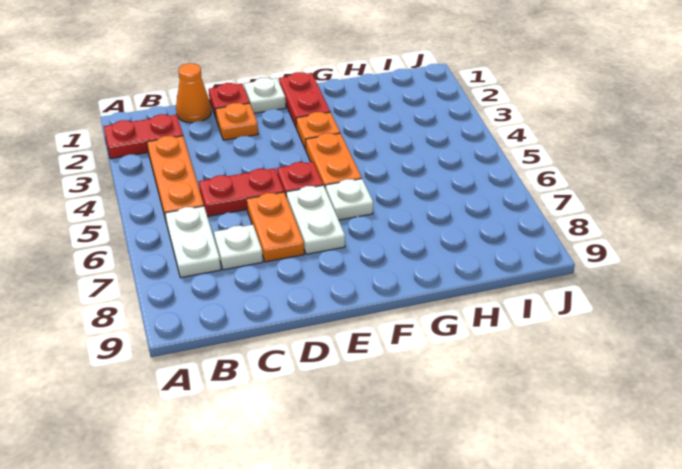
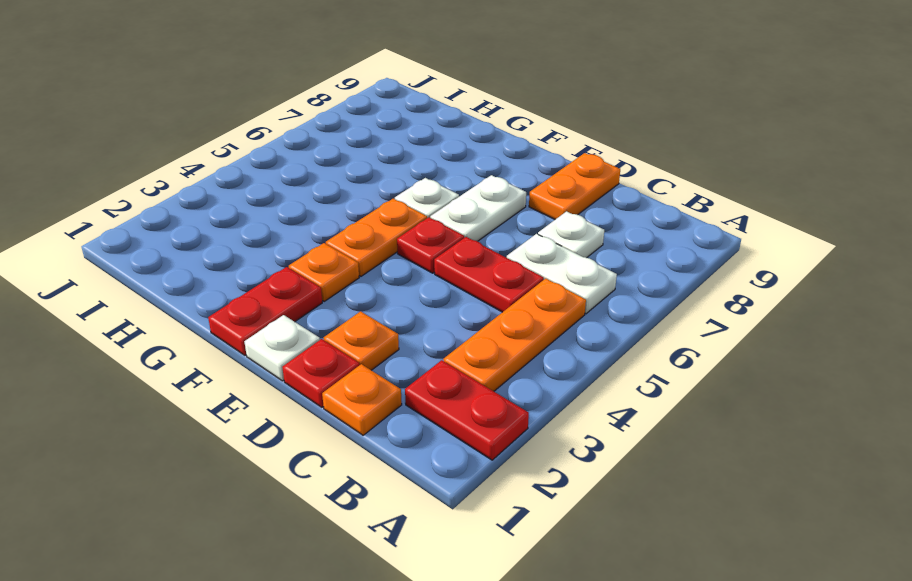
white 1x2 plate [165,206,221,278] -> white 1x2 plate turned to [507,234,617,314]
orange 1x1 cone [176,63,211,123] -> orange 1x1 plate [322,364,402,435]
orange 1x2 plate [247,192,304,262] -> orange 1x2 plate moved to [529,153,620,219]

